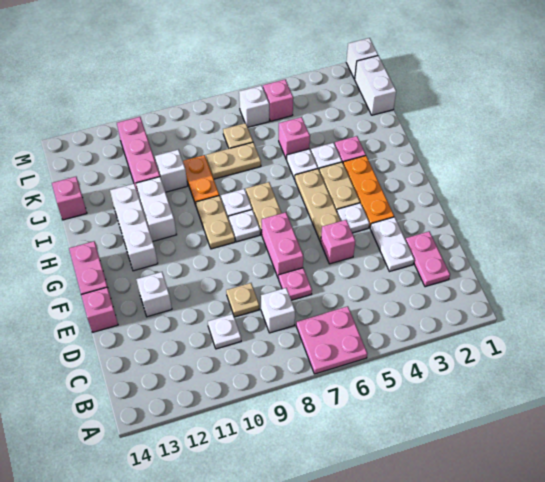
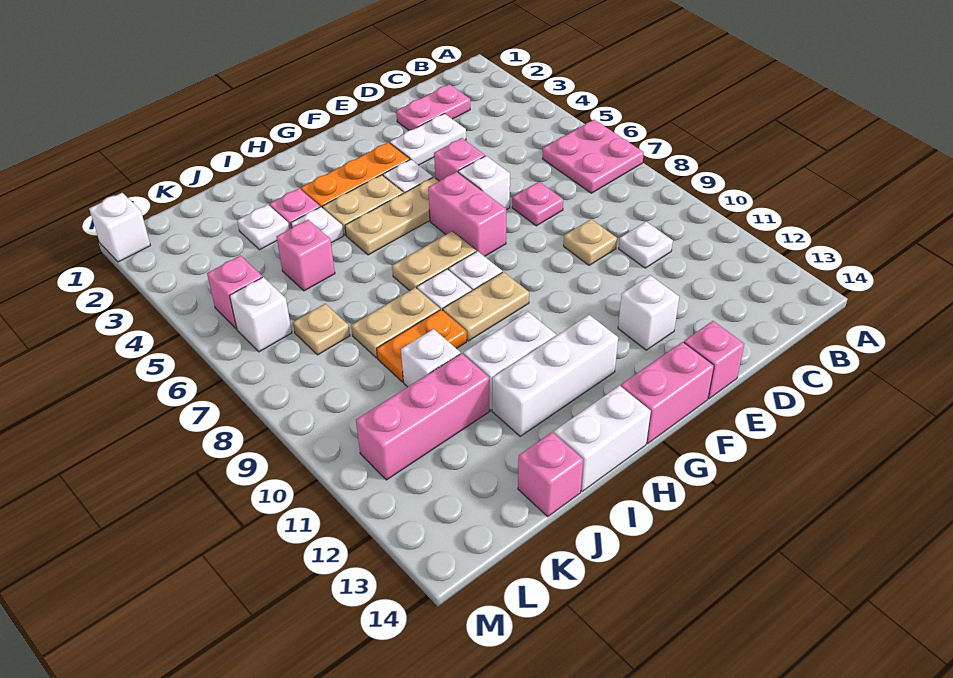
white 1x1 brick [261,288,295,333] -> white 1x1 brick moved to [458,156,510,210]
pink 1x2 brick [261,212,303,278] -> pink 1x2 brick turned to [428,172,506,256]
white 1x1 plate [286,149,318,179] -> white 1x1 plate moved to [237,205,289,250]
tan 1x2 plate [206,142,261,179] -> tan 1x2 plate turned to [351,288,440,358]
white 1x2 brick [355,56,396,115] -> white 1x2 brick moved to [554,386,651,492]

